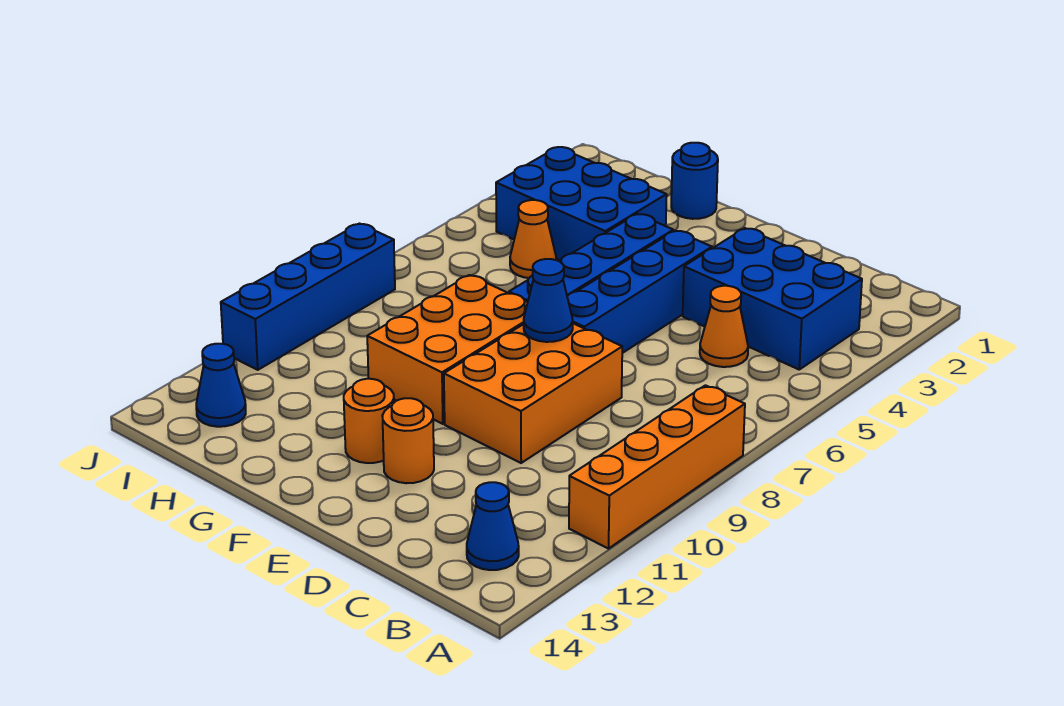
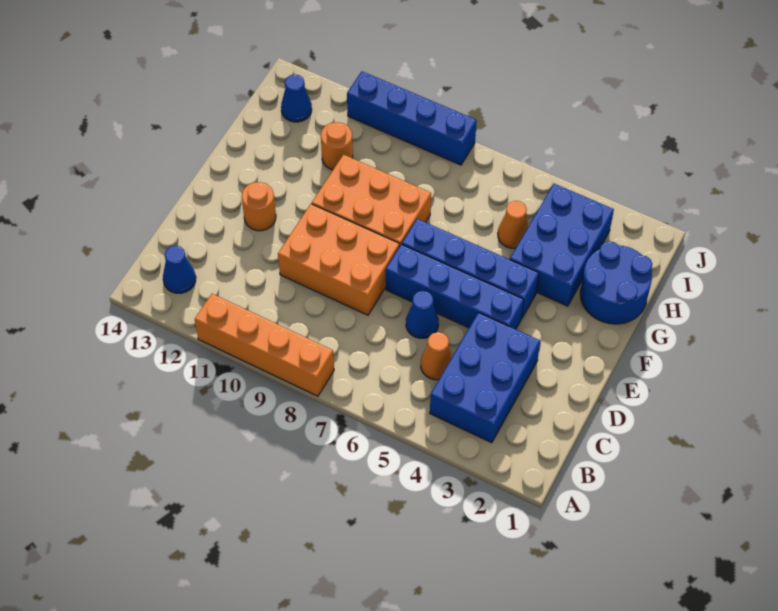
blue 1x1 cone [524,259,573,342] -> blue 1x1 cone moved to [406,291,439,338]
orange 1x1 round brick [344,379,394,463] -> orange 1x1 round brick moved to [321,122,353,170]
blue 1x1 round brick [671,143,718,219] -> blue 2x2 round brick [580,241,652,324]

